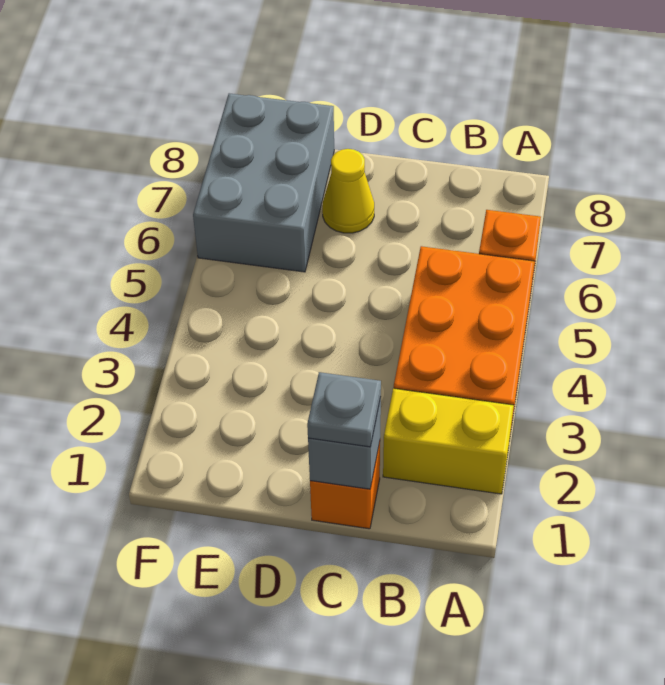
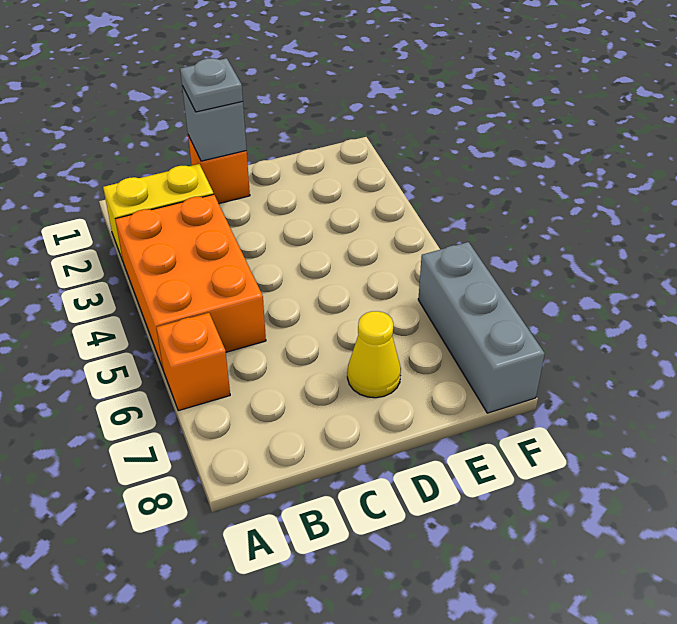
grey 2x3 brick [193,93,334,272] -> grey 1x3 brick [418,242,545,413]

